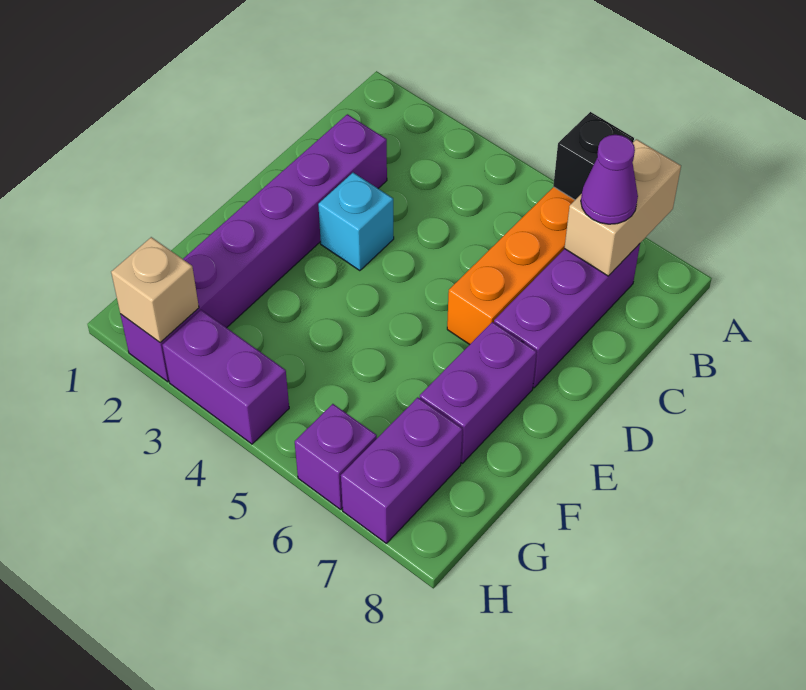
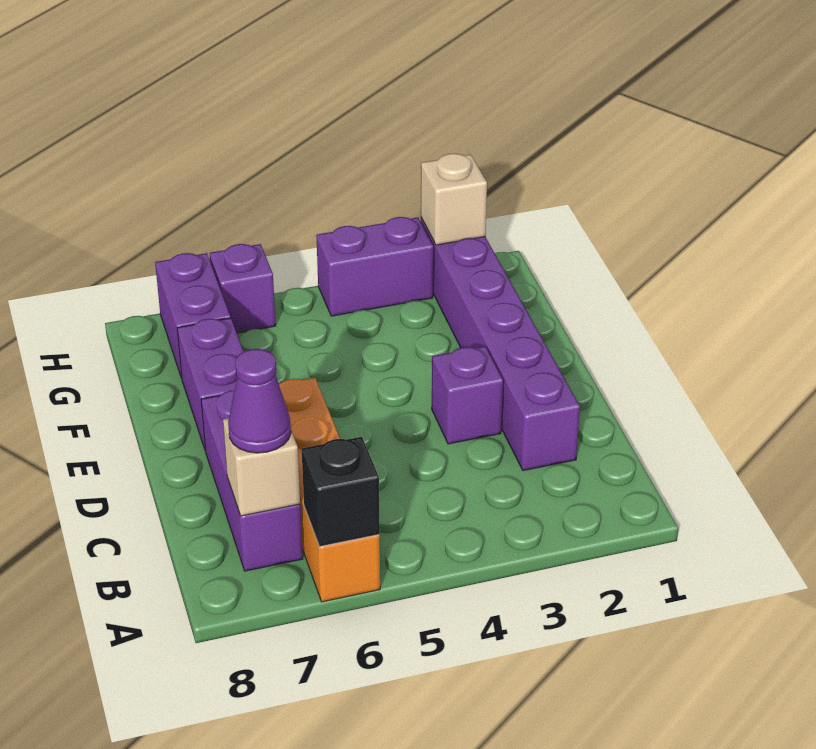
tan 1x2 brick [564,139,681,276] -> tan 1x1 brick [223,418,300,516]
cyan 1x1 brick [318,173,394,271] -> purple 1x1 brick [432,346,503,444]

